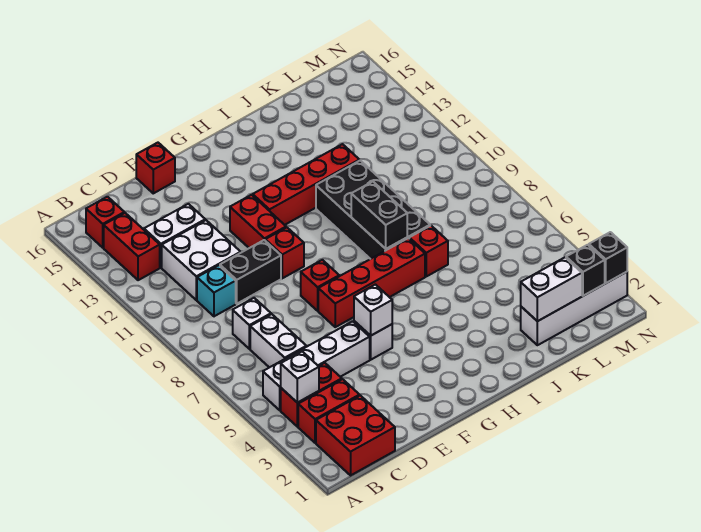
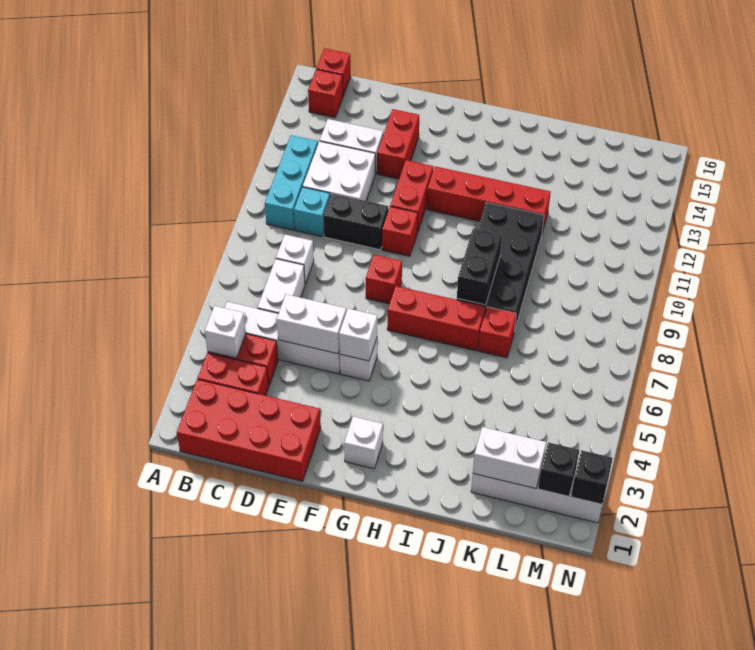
red 2x2 brick [316,395,395,475] -> red 2x4 brick [177,379,321,481]
none -> cyan 1x3 brick [265,135,318,230]
red 1x2 brick [104,213,160,280] -> red 1x2 brick moved to [377,109,419,179]
none -> white 1x2 brick [277,294,346,354]
red 1x1 brick [136,143,175,193] -> red 1x1 brick moved to [316,48,351,96]
red 1x4 brick [318,238,425,327] -> red 1x3 brick [387,286,485,351]
none -> white 1x1 brick [344,417,383,469]

